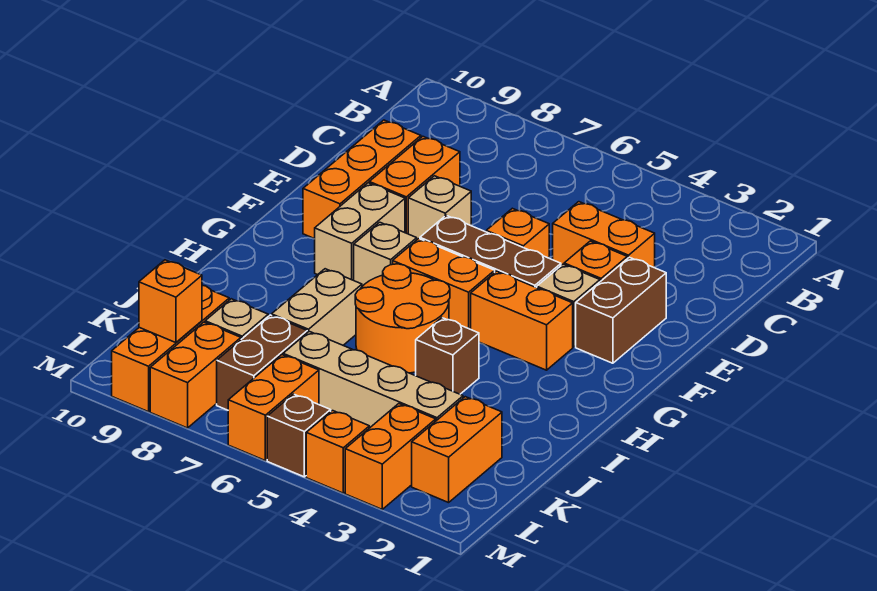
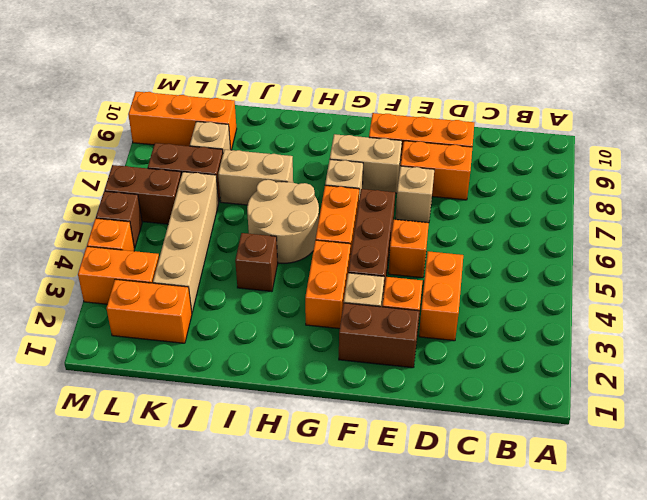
orange 2x2 round brick [355,264,450,373] -> tan 2x2 round brick [247,180,319,263]
orange 1x2 brick [228,355,319,460] -> brown 1x2 brick [104,165,181,224]
orange 1x2 brick [150,322,241,428] -> none
orange 1x1 brick [139,260,202,343] -> none

